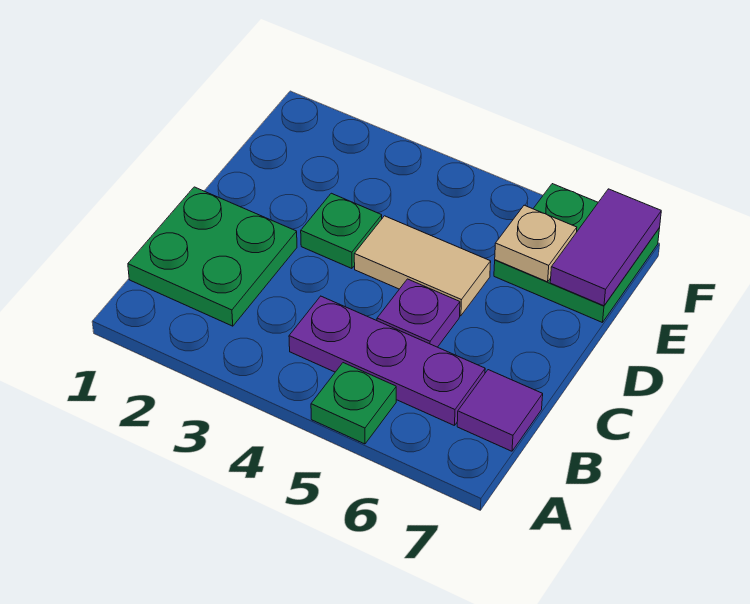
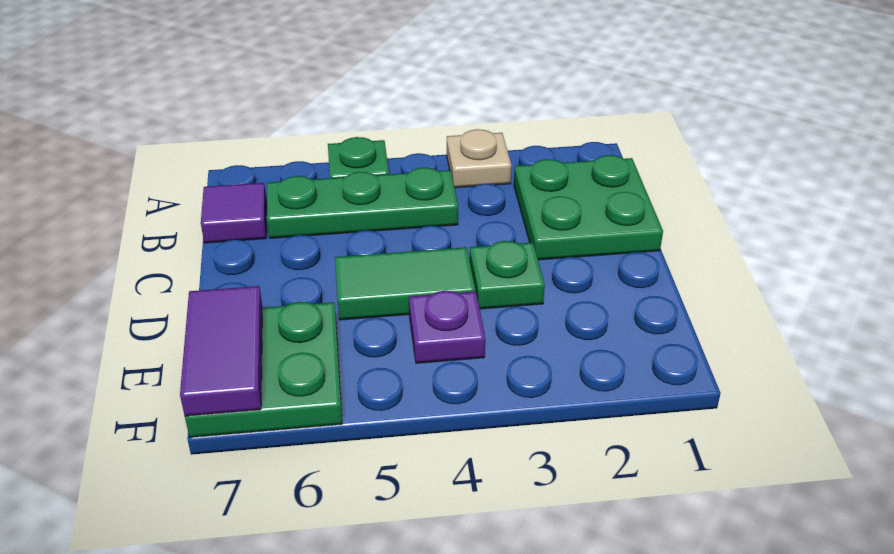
purple 1x3 plate [289,296,485,426] -> green 1x3 plate [267,168,458,238]
purple 1x1 plate [377,279,460,347] -> purple 1x1 plate moved to [409,291,485,363]
tan 1x2 tile [354,216,491,316] -> green 1x2 tile [335,247,475,320]
tan 1x1 plate [495,205,577,282] -> tan 1x1 plate moved to [447,129,511,188]

